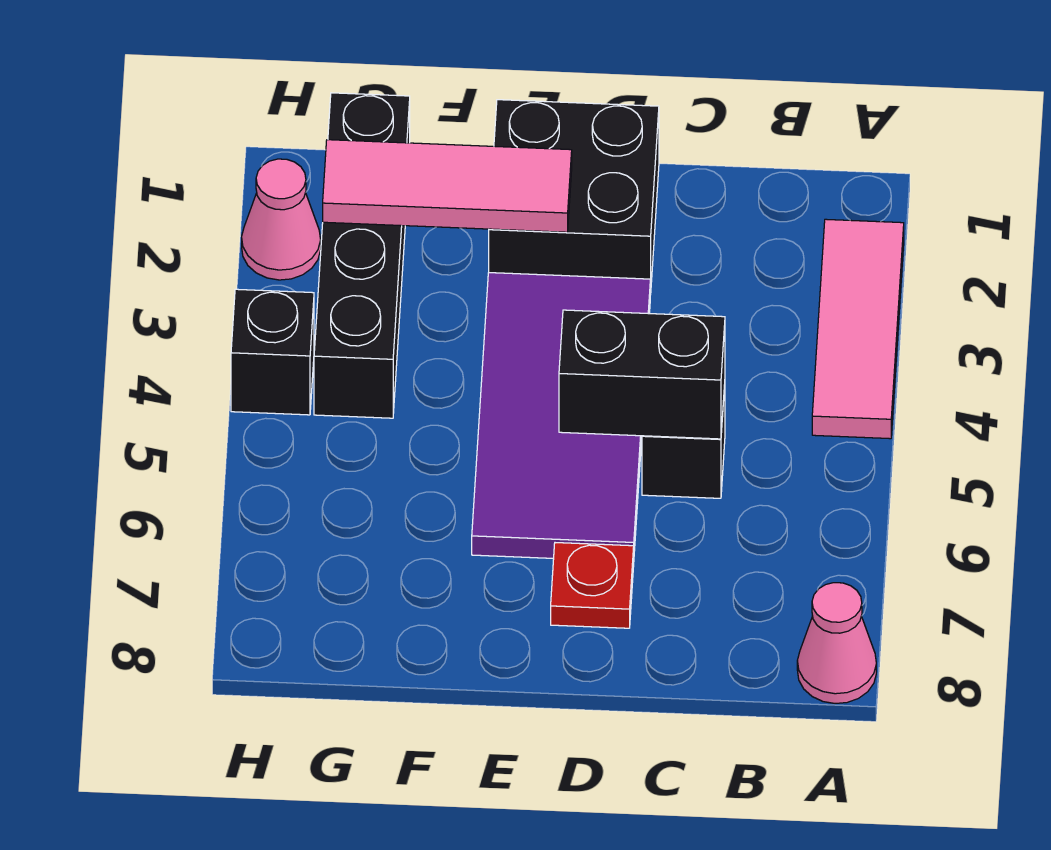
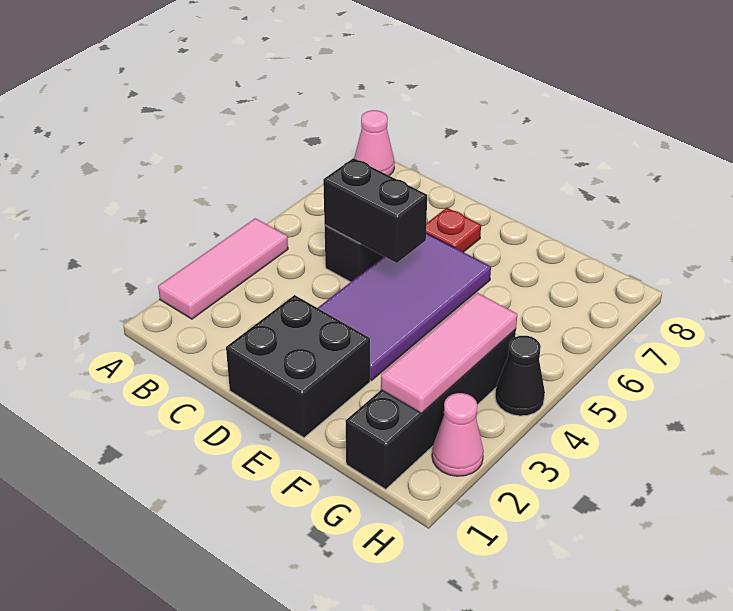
pink 1x3 tile [323,140,572,232] -> pink 1x3 tile turned to [381,293,517,413]
black 1x1 brick [231,289,314,415] -> black 1x1 cone [495,336,545,416]

